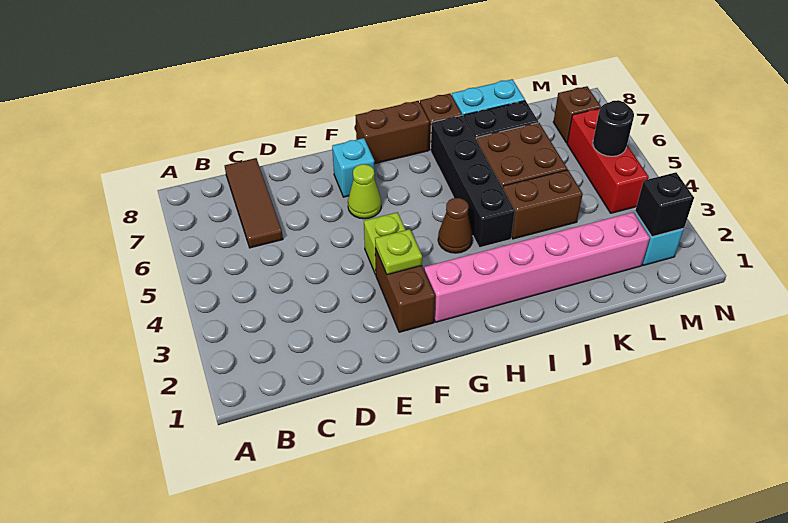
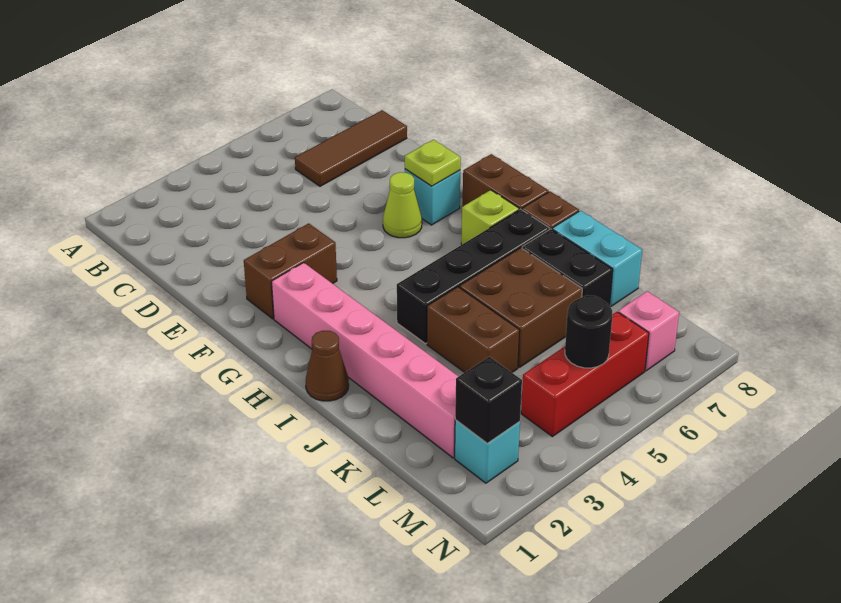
lime 1x1 plate [375,229,422,275] -> lime 1x1 plate moved to [405,140,461,186]
lime 1x1 brick [364,212,406,275] -> lime 1x1 brick moved to [461,190,519,245]
brown 1x1 cone [438,198,473,253] -> brown 1x1 cone moved to [306,331,349,401]
brown 1x1 brick [553,86,601,143] -> pink 1x1 brick [618,291,679,371]

